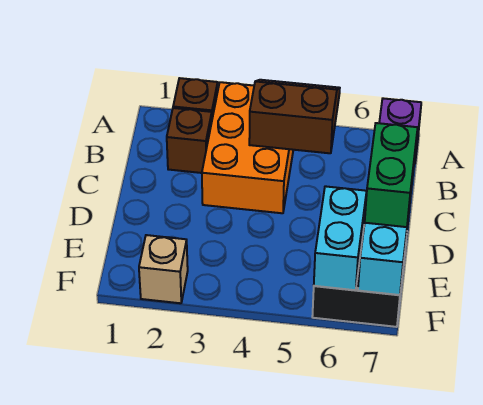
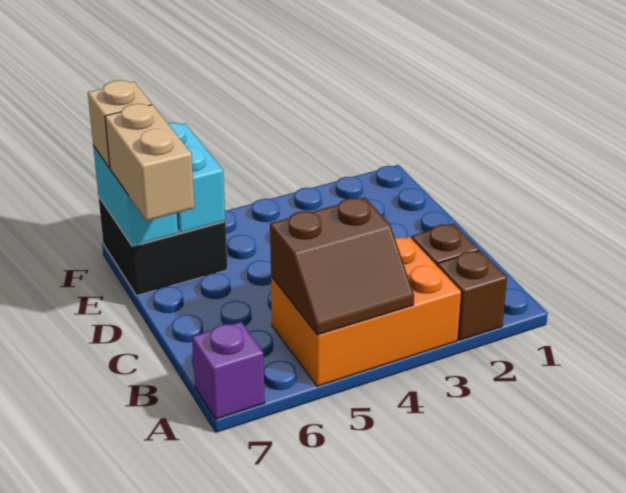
orange 2x3 brick [202,82,293,213] -> orange 2x3 brick turned to [271,237,461,386]
green 1x2 brick [365,123,418,227] -> tan 1x2 brick [105,104,195,221]
tan 1x1 brick [139,235,188,303] -> tan 1x1 brick moved to [88,80,152,168]

